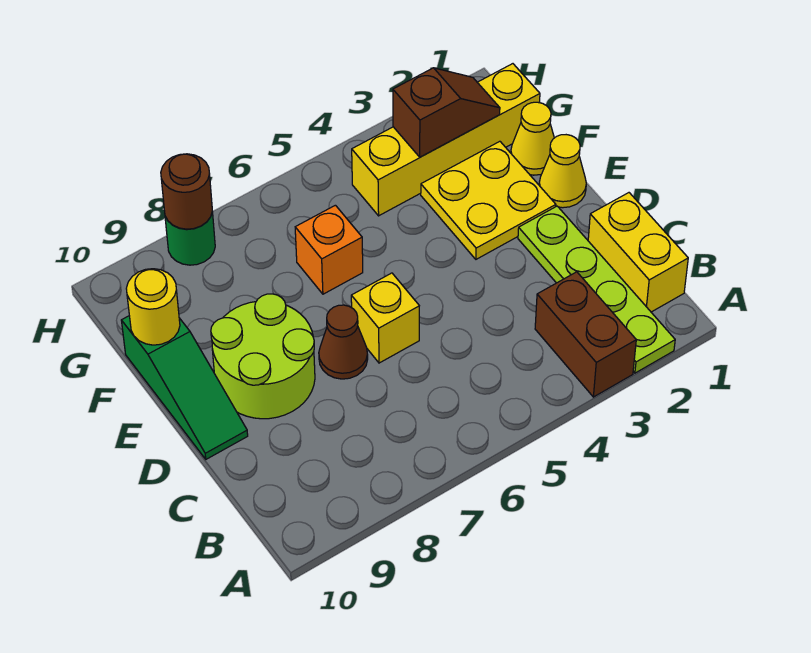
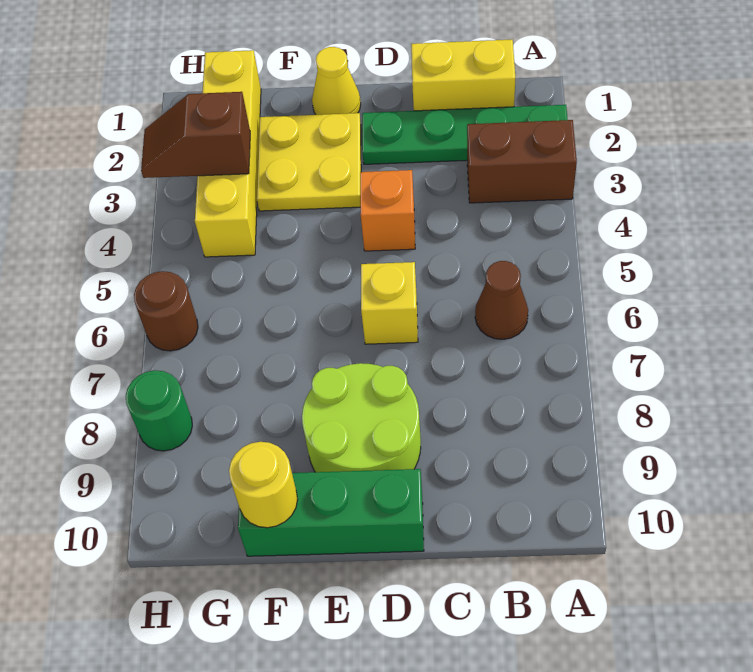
lime 1x4 plate [518,206,675,373] -> green 1x4 plate [362,105,568,164]
brown 1x1 cone [319,305,368,379] -> brown 1x1 cone moved to [475,261,528,339]
green 1x3 slope [121,316,248,459] -> green 1x3 brick [238,469,424,556]
yellow 1x1 cone [511,102,554,175] -> none
orange 1x1 brick [295,205,363,294] -> orange 1x1 brick moved to [360,170,415,251]
brown 1x2 slope [393,68,500,157] -> brown 1x2 slope turned to [141,92,250,178]
brown 1x1 round brick [161,154,212,229] -> brown 1x1 round brick moved to [134,271,198,351]

